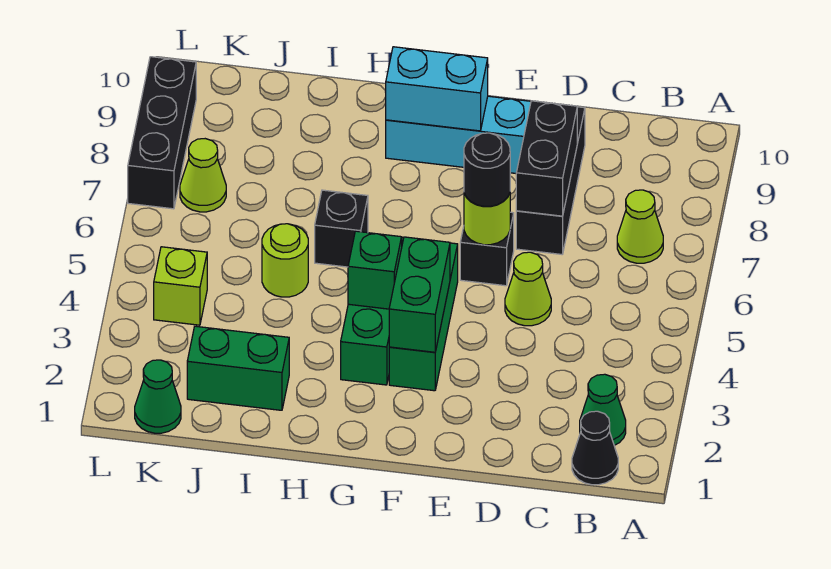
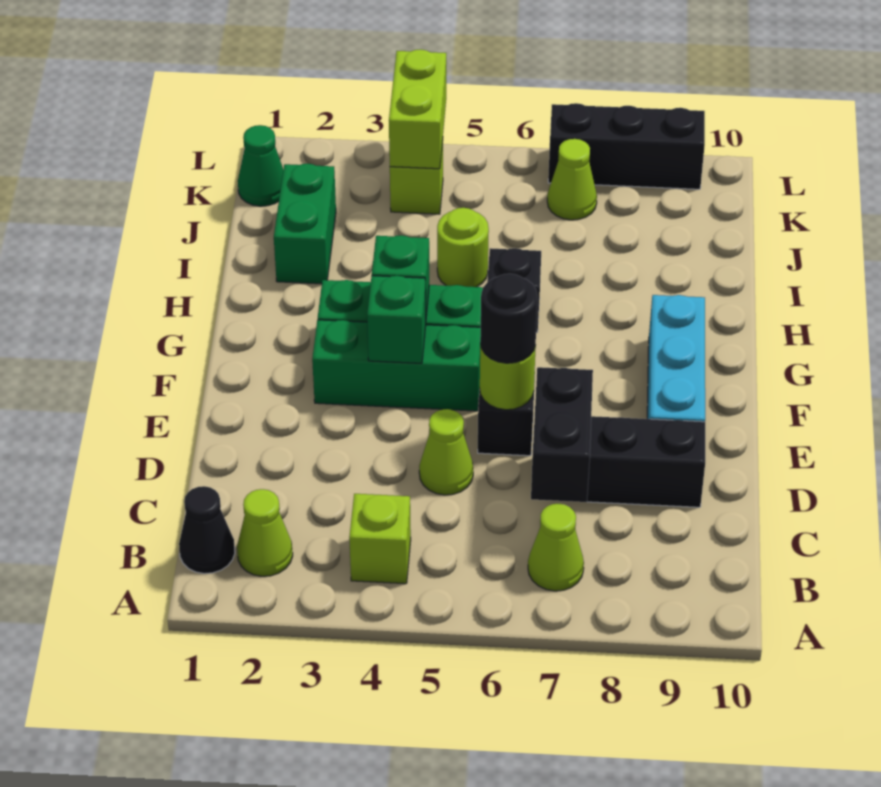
green 1x1 cone [580,374,626,445] -> lime 1x1 cone [237,489,293,576]
none -> lime 1x1 brick [349,494,411,584]
black 1x2 brick [516,101,577,216] -> black 1x2 brick turned to [531,367,593,502]
green 1x2 brick [389,237,450,352] -> green 1x1 brick [367,276,426,363]
cyan 1x2 brick [386,47,488,131] -> none
none -> lime 1x2 brick [389,49,446,169]

